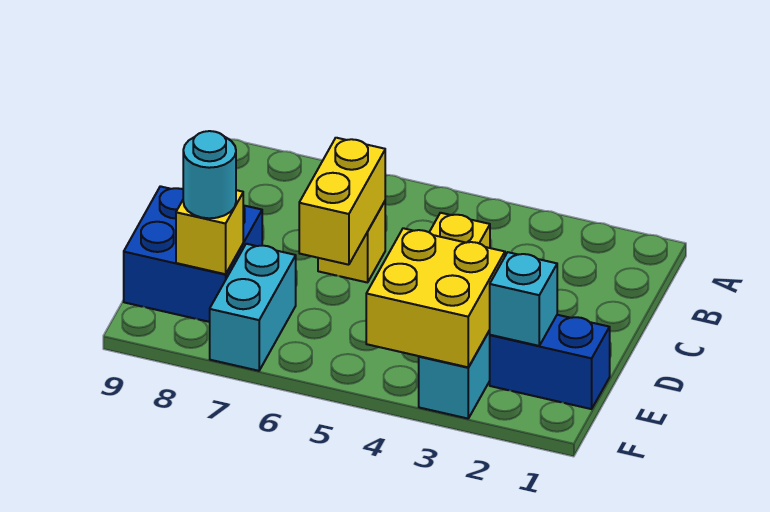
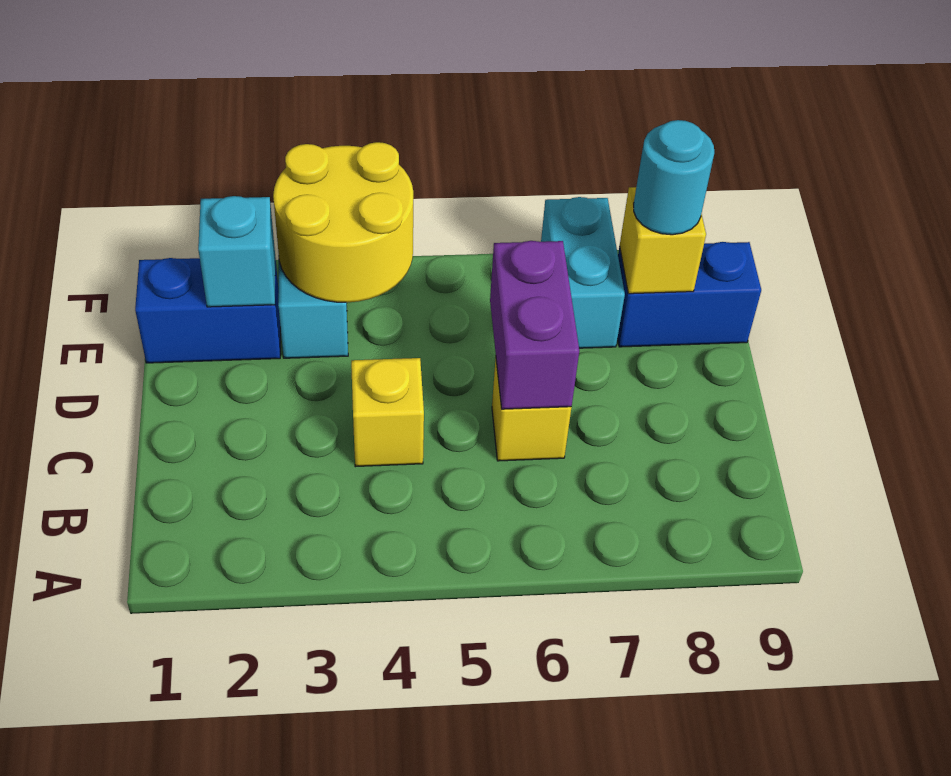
yellow 1x2 brick [299,138,385,265] -> purple 1x2 brick [490,241,579,409]
blue 2x2 brick [124,186,262,322] -> blue 1x2 brick [618,242,761,347]
yellow 2x2 brick [366,228,505,367] -> yellow 2x2 round brick [273,142,413,303]

